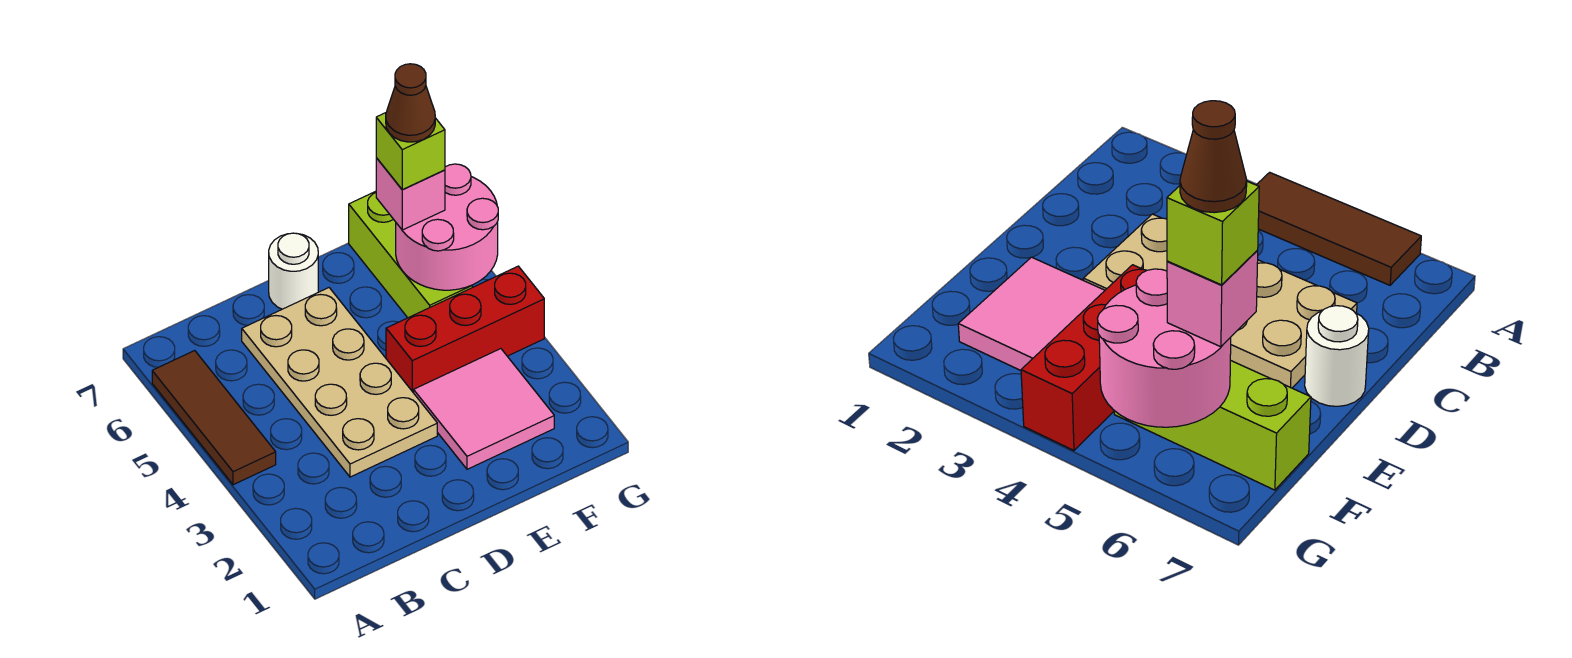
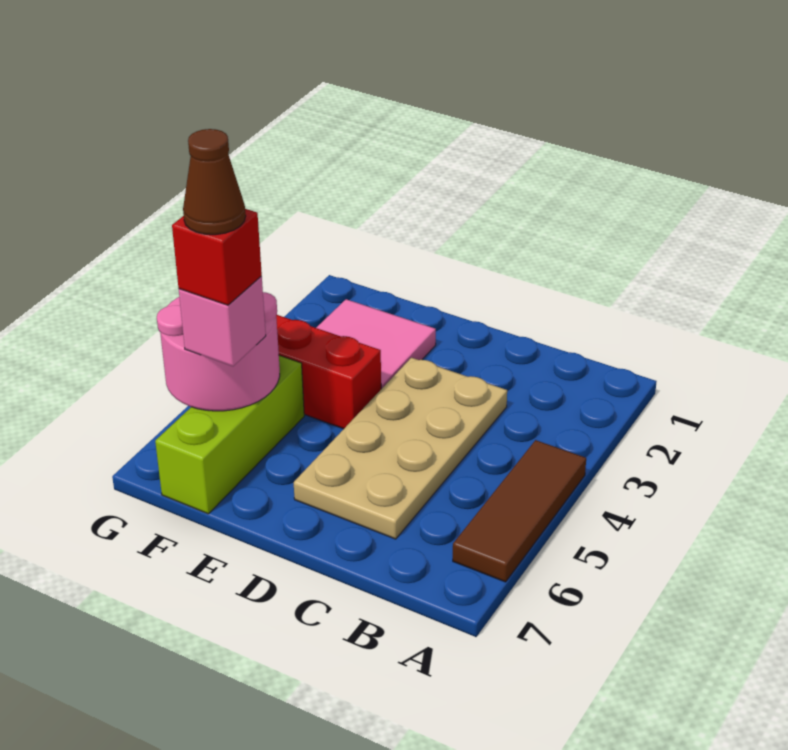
white 1x1 round brick [269,233,318,309] -> none
lime 1x1 brick [376,113,445,190] -> red 1x1 brick [172,209,262,305]

